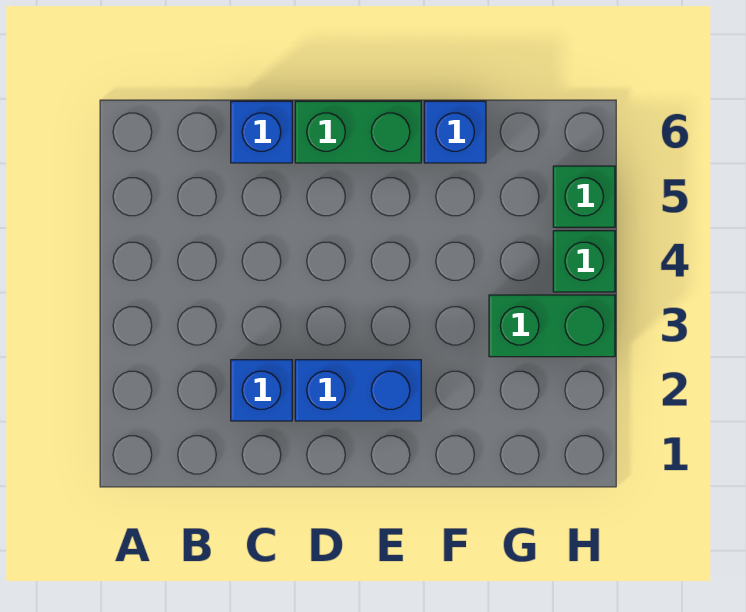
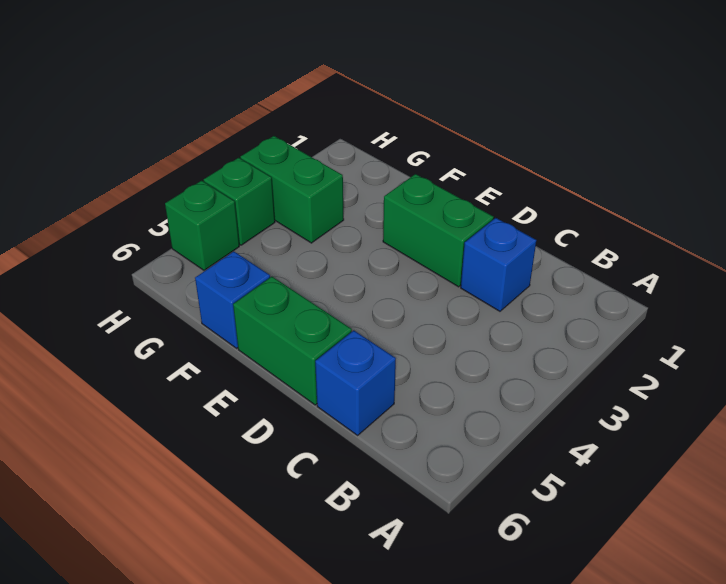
blue 1x2 brick [295,360,421,421] -> green 1x2 brick [383,174,494,287]

